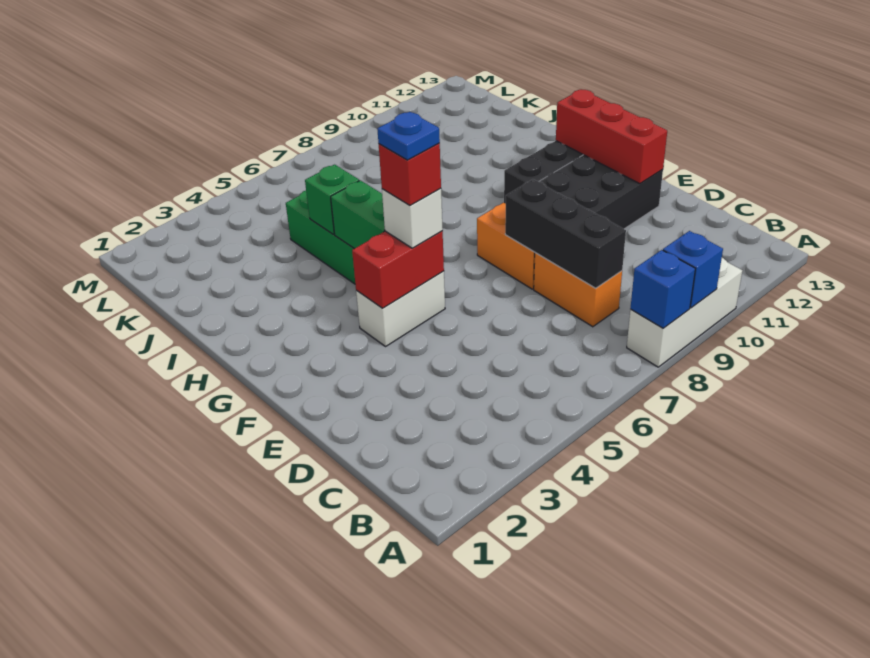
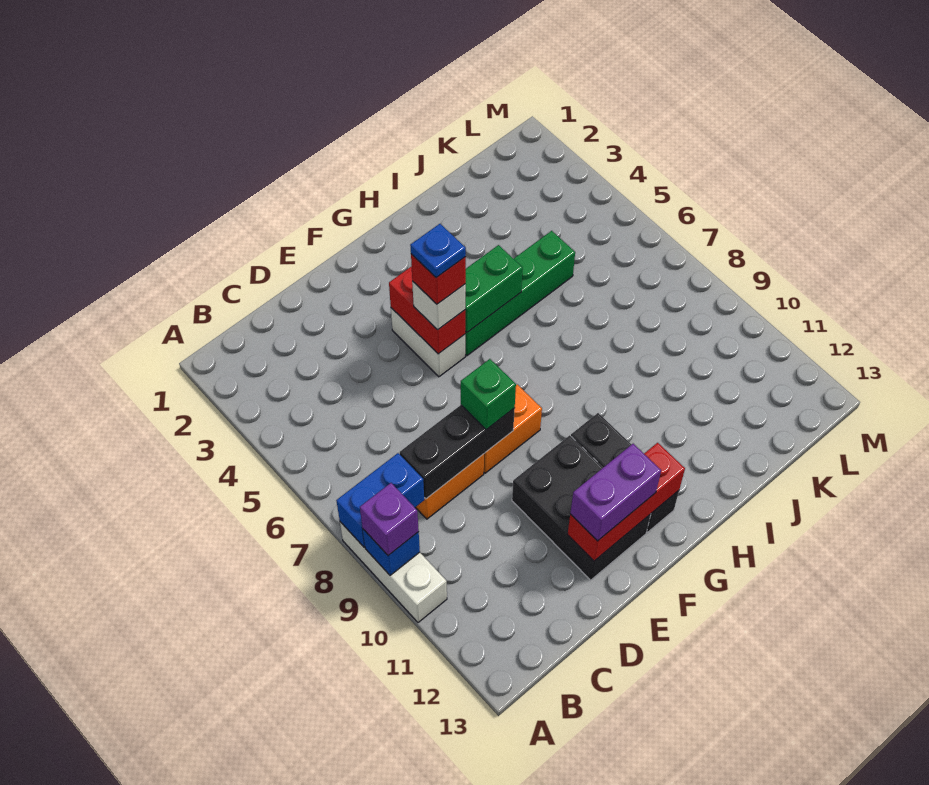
blue 1x1 brick [630,250,695,328] -> blue 1x2 brick [336,453,424,547]
none -> purple 1x1 brick [360,483,419,555]
none -> purple 1x2 brick [570,444,661,541]
green 1x1 brick [305,165,359,234] -> green 1x1 brick moved to [461,359,516,430]

